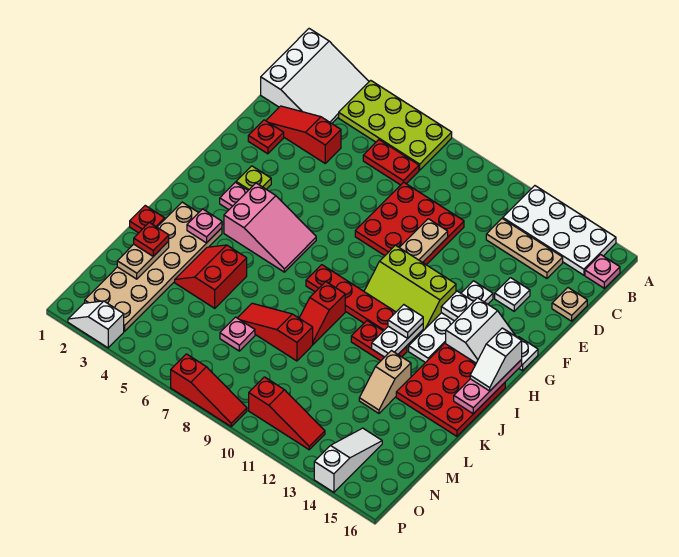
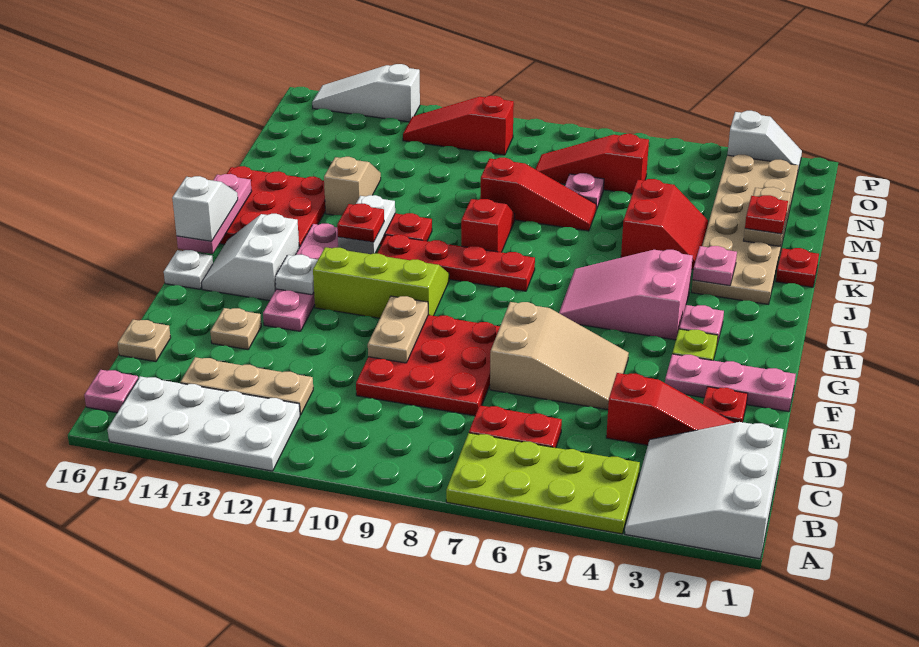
none -> tan 2x3 slope [490,302,629,410]
white 1x1 plate [495,278,530,311] -> tan 1x1 plate [210,308,261,350]
none -> pink 1x3 plate [665,354,796,412]
white 1x4 plate [409,281,493,363] -> pink 1x4 plate [263,224,338,331]
white 1x1 plate [388,305,423,338] -> red 1x1 plate [337,204,384,242]
white 1x3 slope [314,428,382,492] -> white 1x3 slope turned to [312,64,420,122]
red 1x3 slope [171,354,247,427] -> red 1x3 slope moved to [536,134,649,194]

